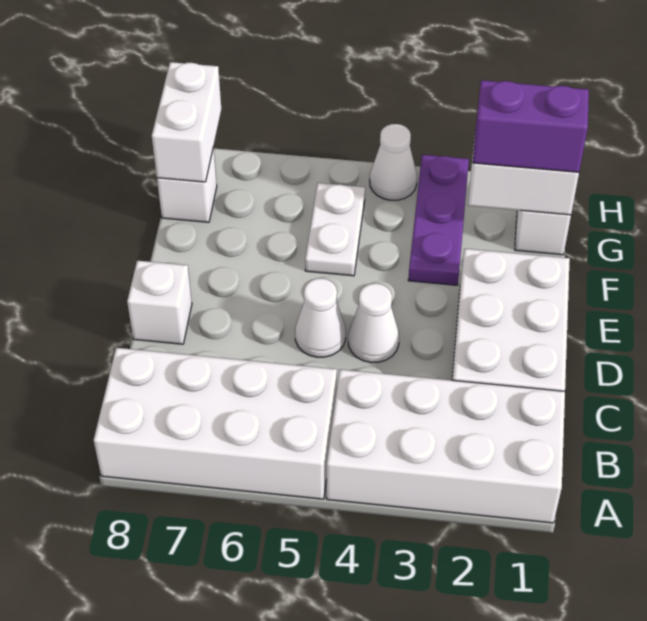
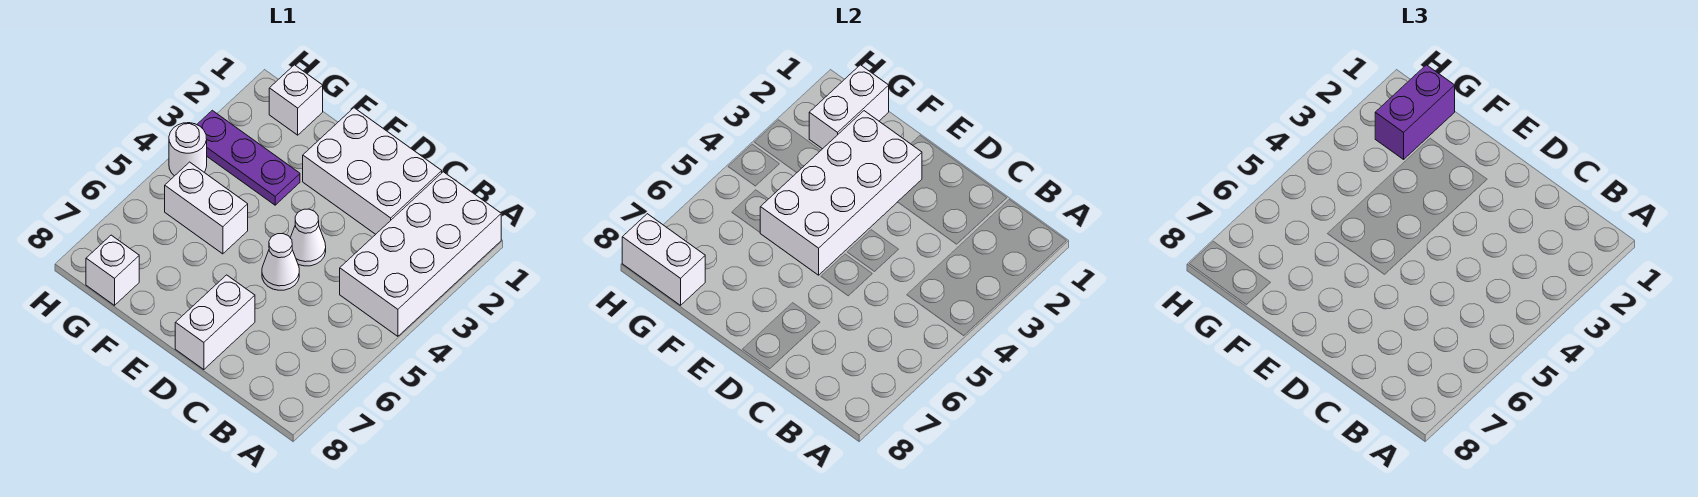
white 2x4 brick [94,348,337,499] -> white 2x4 brick moved to [760,111,922,275]
white 1x1 brick [127,261,192,344] -> white 1x2 brick [175,275,255,370]
white 1x2 plate [305,183,365,276] -> white 1x2 brick [165,162,248,254]
white 1x1 cone [370,124,417,200] -> white 1x1 round brick [169,123,207,176]

